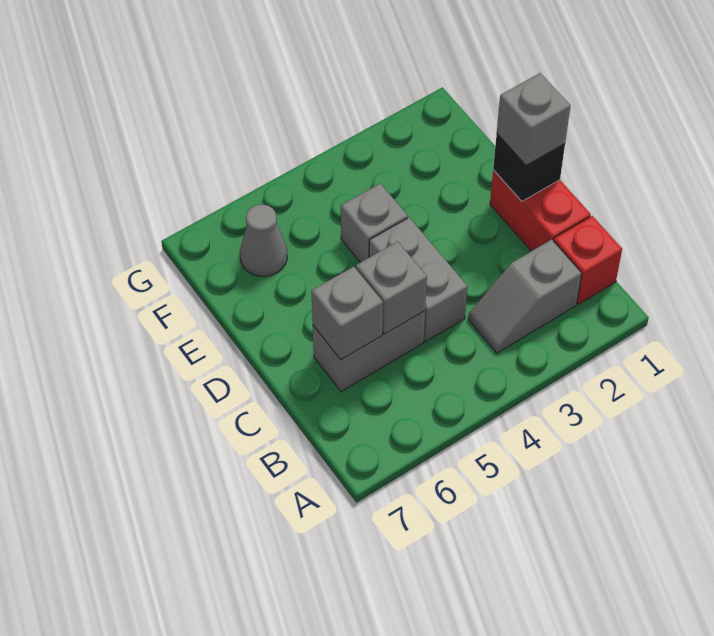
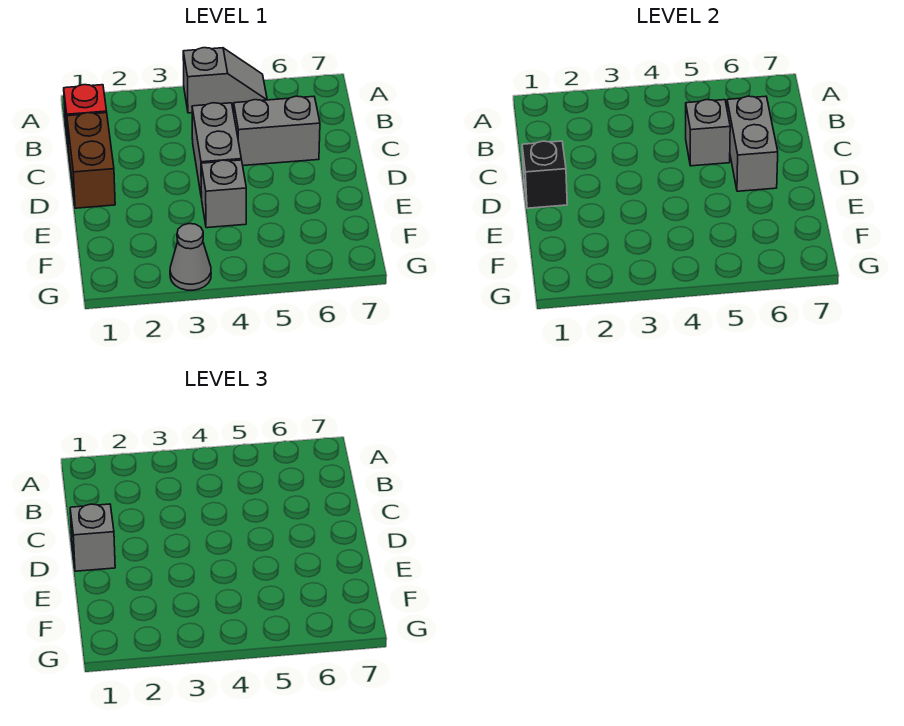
grey 1x2 slope [468,240,582,353] -> grey 1x2 slope moved to [183,48,267,113]
red 1x2 brick [490,170,591,251] -> brown 1x2 brick [67,113,115,208]
grey 1x1 brick [311,267,383,360] -> grey 1x2 brick [727,96,778,191]
grey 1x1 cone [240,204,287,277] -> grey 1x1 cone moved to [170,224,211,290]

